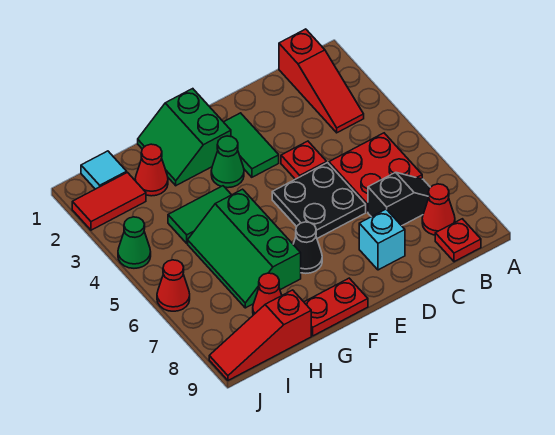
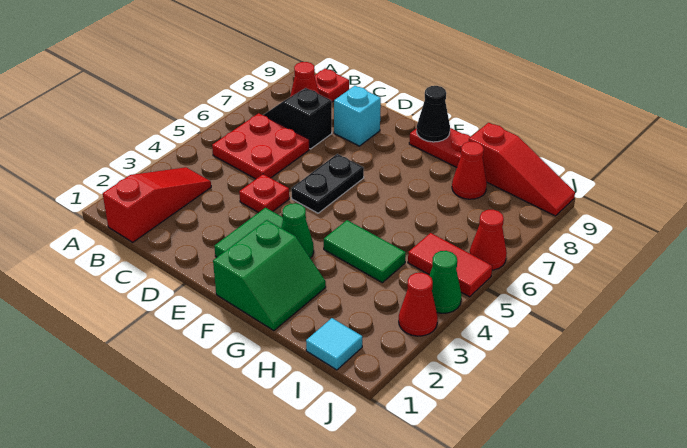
black 2x2 plate [272,163,366,238] -> black 1x2 plate [291,154,364,213]
black 1x1 cone [293,222,322,273] -> black 1x1 cone moved to [417,86,450,142]
green 2x3 slope [188,189,301,308] -> none
red 1x1 cone [135,144,168,196] -> red 1x1 cone moved to [399,273,438,336]
red 1x2 tile [72,173,146,230] -> red 1x2 tile moved to [408,233,492,297]

